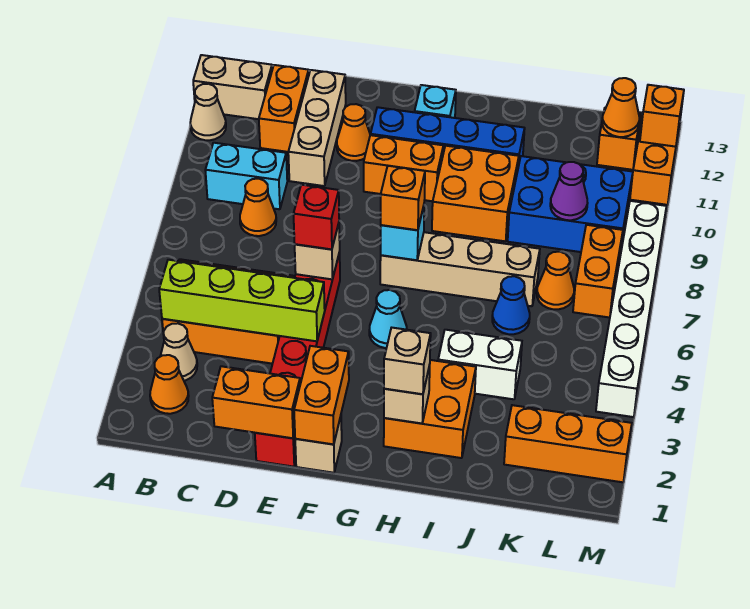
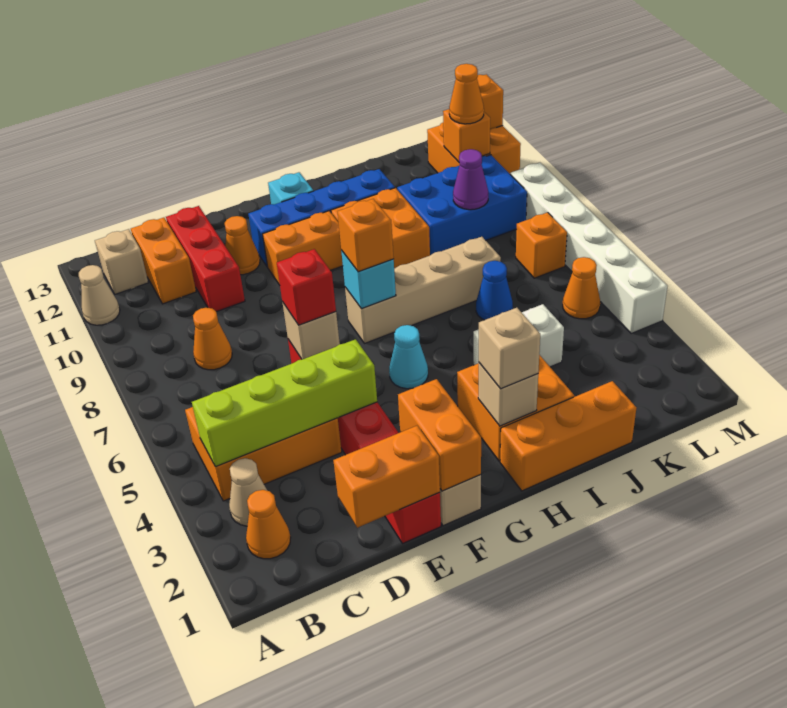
tan 1x2 brick [193,55,272,119] -> tan 1x1 brick [95,229,148,294]
cyan 1x2 brick [205,143,287,209] -> none
tan 1x3 brick [288,70,346,186] -> red 1x3 brick [166,206,245,312]
orange 1x3 brick [504,405,632,482] -> orange 1x3 brick moved to [500,381,636,491]
orange 1x1 cone [537,252,574,309] -> orange 1x1 cone moved to [563,257,600,319]
orange 1x2 brick [573,225,623,318] -> orange 1x1 brick [516,212,567,278]

